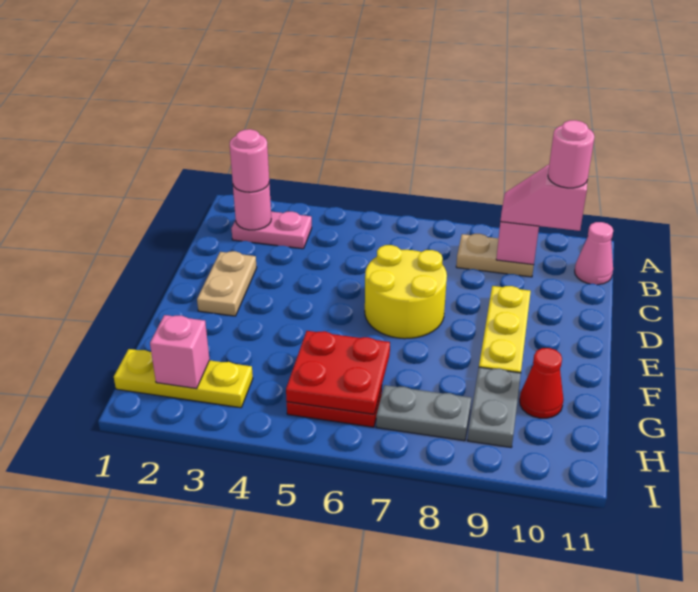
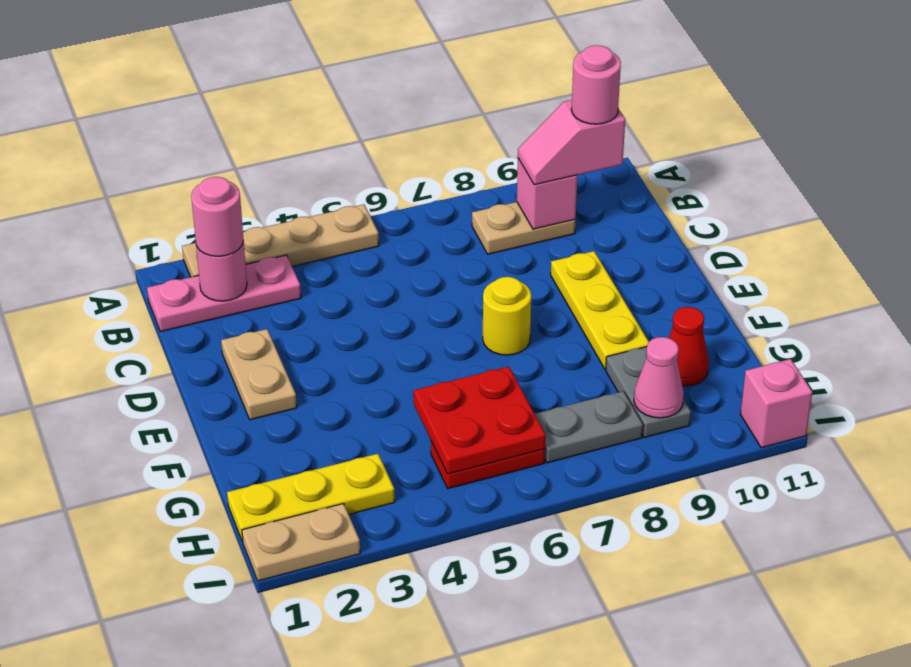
none -> tan 1x4 plate [182,205,379,277]
pink 1x2 plate [231,212,312,249] -> pink 1x3 plate [147,255,301,332]
pink 1x1 cone [575,222,613,285] -> pink 1x1 cone moved to [634,337,684,418]
yellow 2x2 round brick [365,245,447,339] -> yellow 1x1 round brick [483,277,531,355]
pink 1x1 brick [150,315,210,389] -> pink 1x1 brick moved to [740,359,812,448]
none -> tan 1x2 plate [242,504,360,581]

